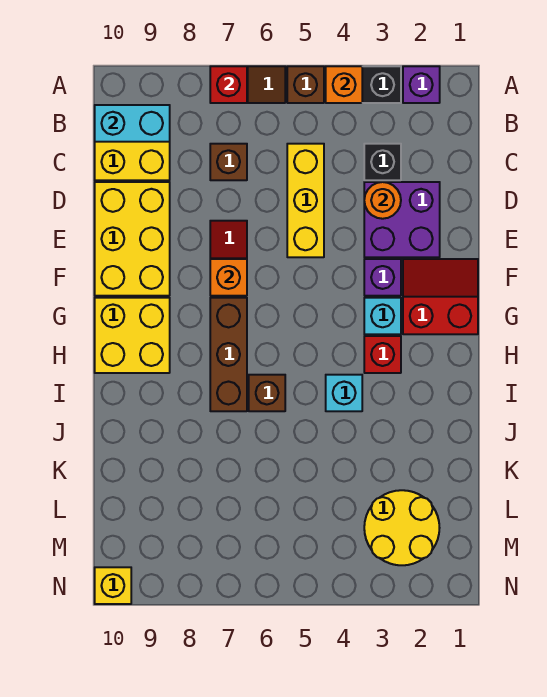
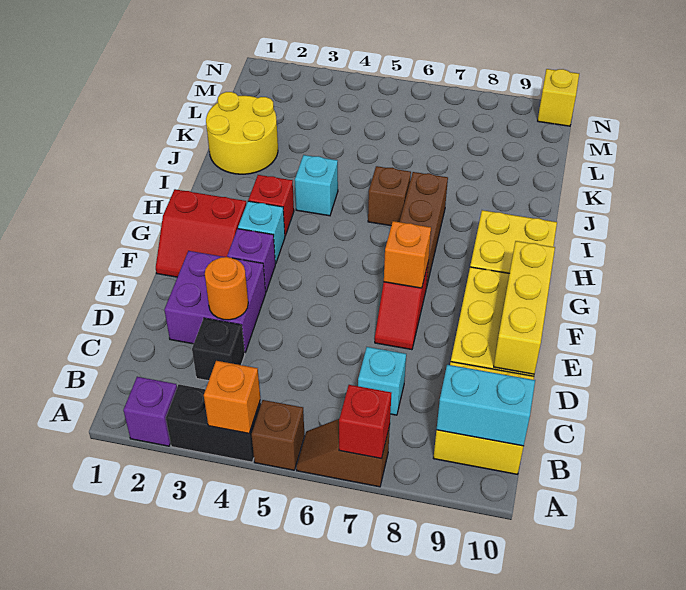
yellow 1x3 brick [287,144,324,257] -> yellow 1x3 brick moved to [494,241,555,374]
brown 1x1 brick [210,144,247,180] -> cyan 1x1 brick [358,347,406,415]
yellow 2x2 round brick [364,490,439,565] -> yellow 2x2 round brick moved to [206,92,278,174]

